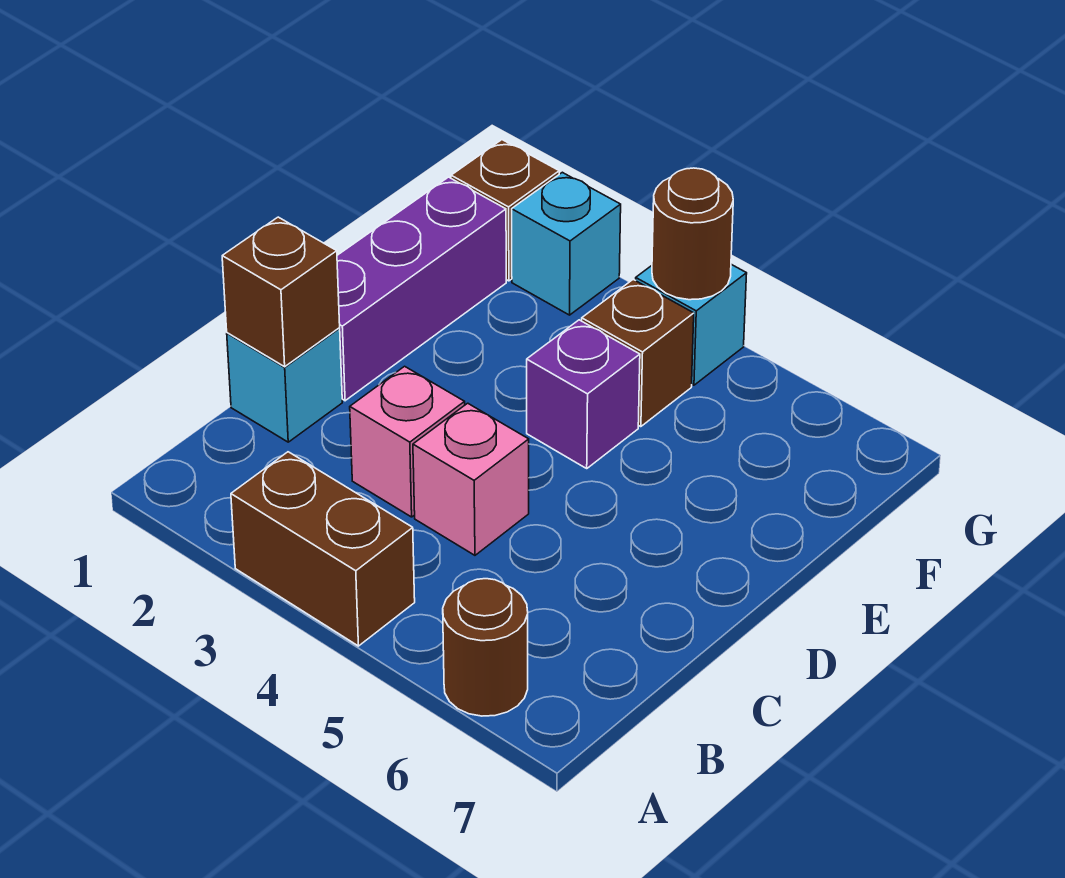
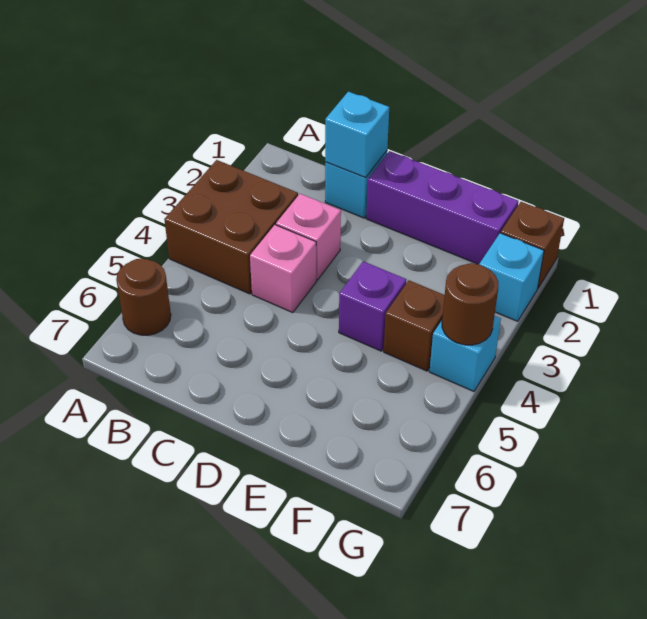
brown 1x2 brick [231,452,415,646] -> brown 2x2 brick [164,160,298,294]
brown 1x1 brick [222,217,340,367] -> cyan 1x1 brick [325,92,389,177]

